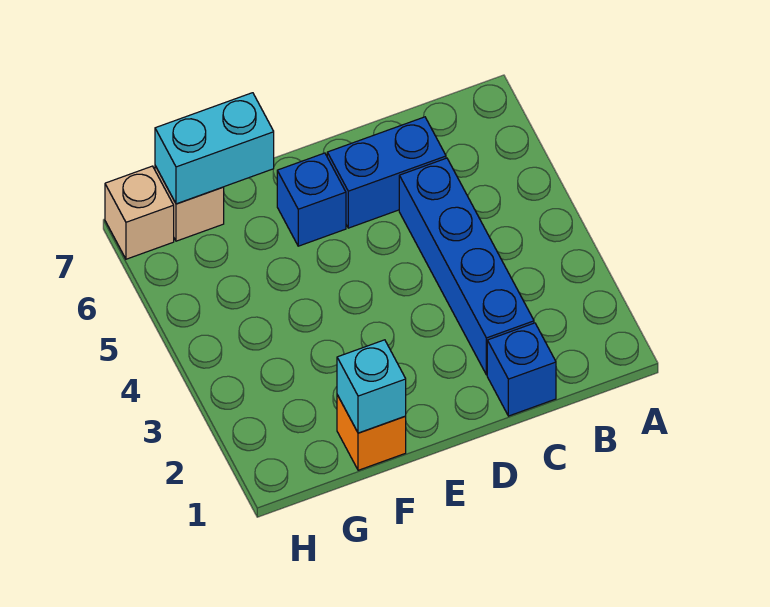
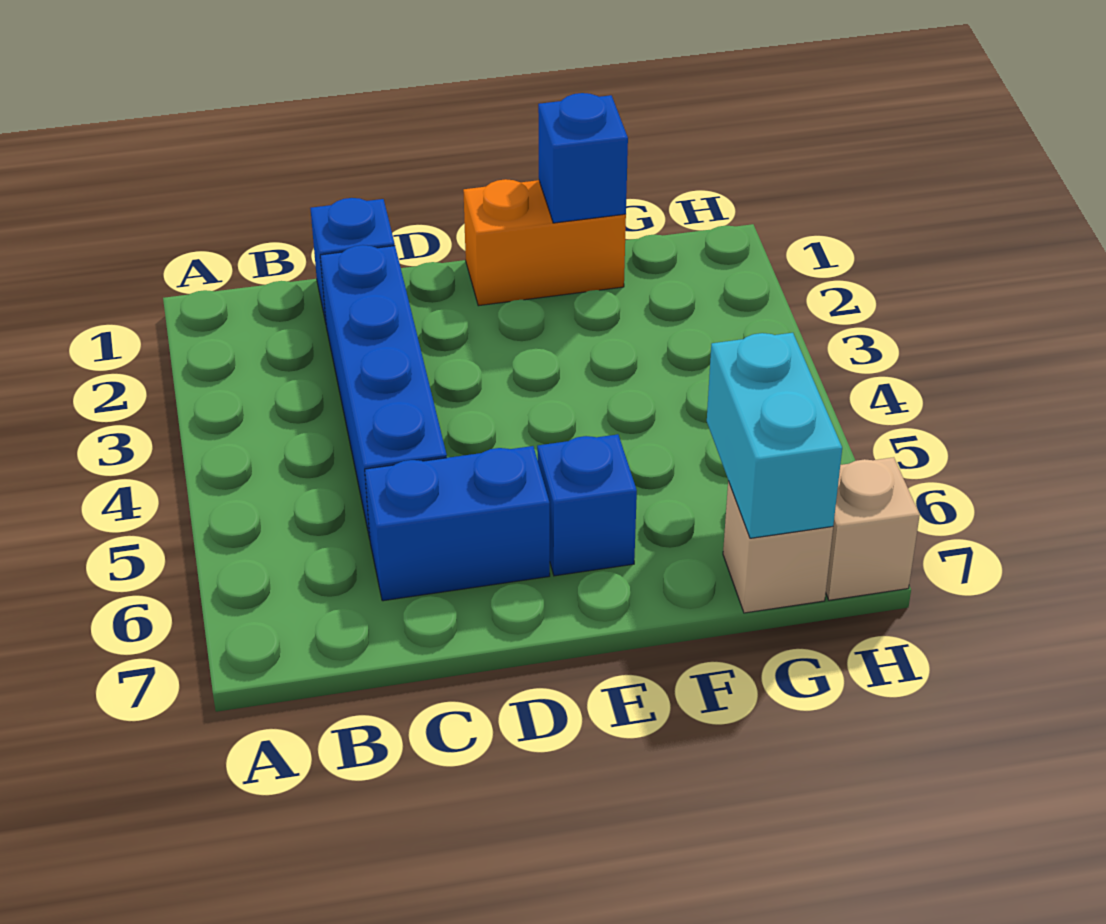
orange 1x1 brick [337,395,406,470] -> orange 1x2 brick [463,179,626,306]
cyan 1x1 brick [337,340,406,433] -> blue 1x1 brick [538,93,628,223]
cyan 1x2 brick [155,93,274,204] -> cyan 1x2 brick turned to [707,333,842,538]

